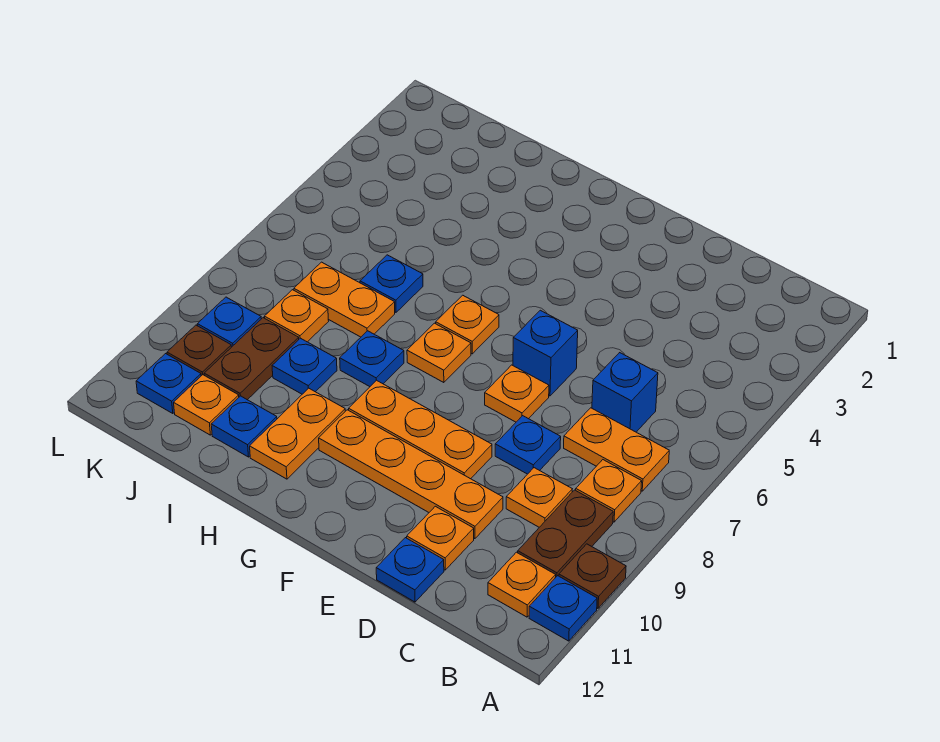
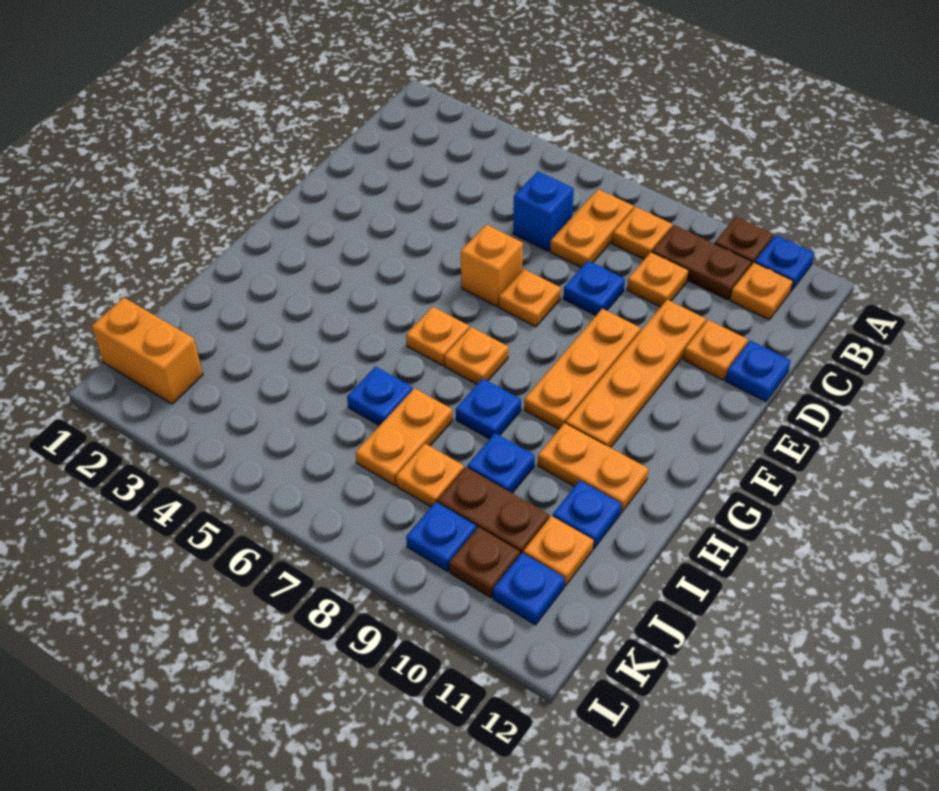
blue 1x1 brick [513,310,578,396] -> orange 1x1 brick [461,224,523,307]
none -> orange 1x2 brick [92,297,203,404]

